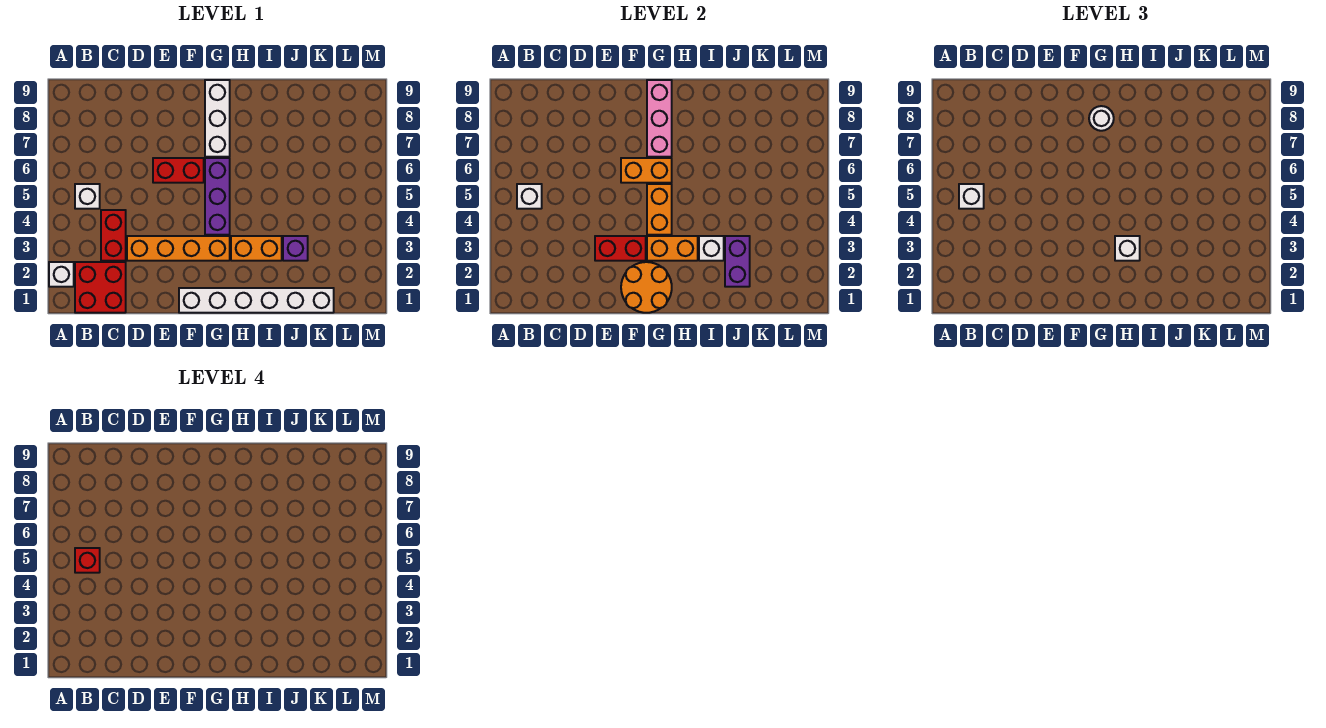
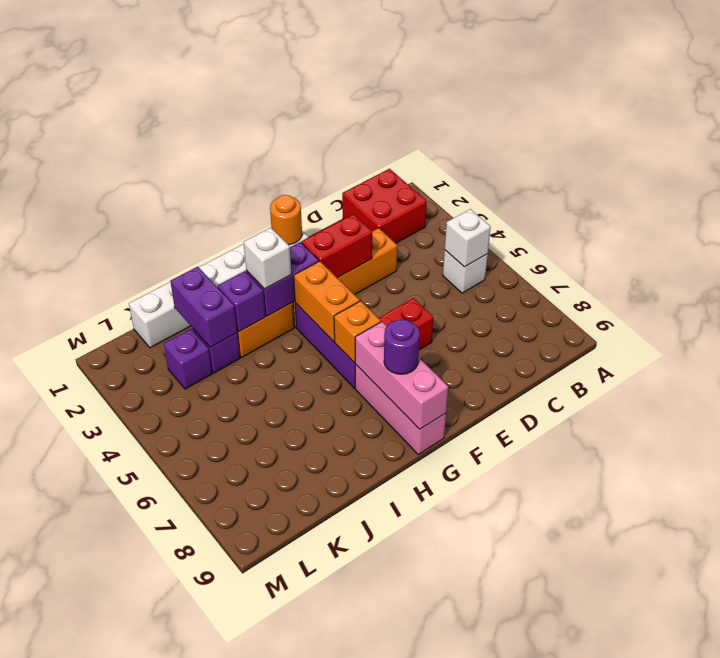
white 1x1 brick [49,262,74,287] -> none
white 1x1 brick [959,184,984,209] -> none
red 1x1 brick [75,548,100,573] -> none
red 1x2 brick [101,210,126,261] -> none
orange 2x2 round brick [621,262,672,313] -> orange 1x1 round brick [270,195,302,245]
orange 1x2 brick [621,158,672,183] -> orange 1x1 brick [334,301,381,363]
orange 1x2 brick [647,236,698,261] -> purple 1x2 brick [246,242,319,316]
white 1x3 brick [205,80,230,157] -> pink 1x3 brick [355,364,446,454]
white 1x1 round brick [1089,106,1114,131] -> purple 1x1 round brick [384,320,420,374]
white 1x1 brick [699,236,724,261] -> purple 1x1 brick [218,271,265,332]
none -> purple 1x1 brick [164,329,212,389]

